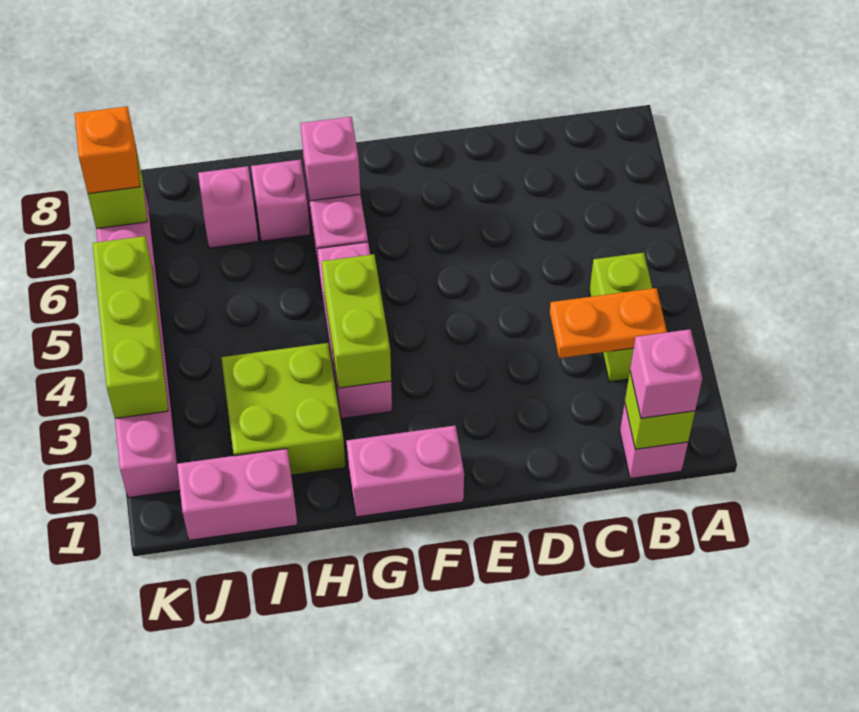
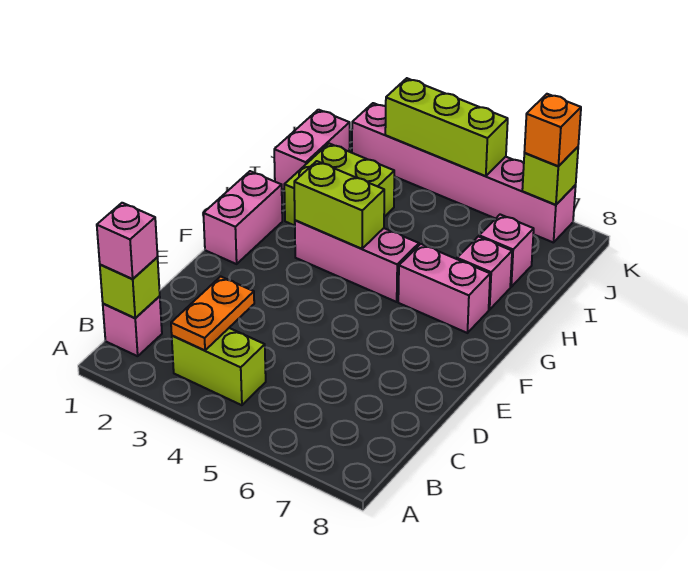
pink 1x1 brick [301,117,360,201] -> none

